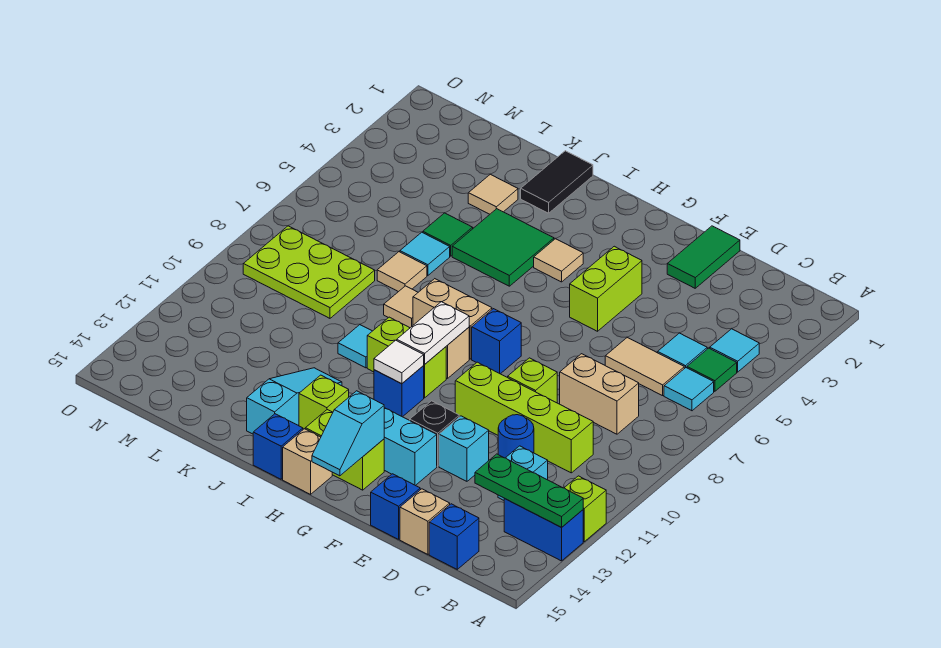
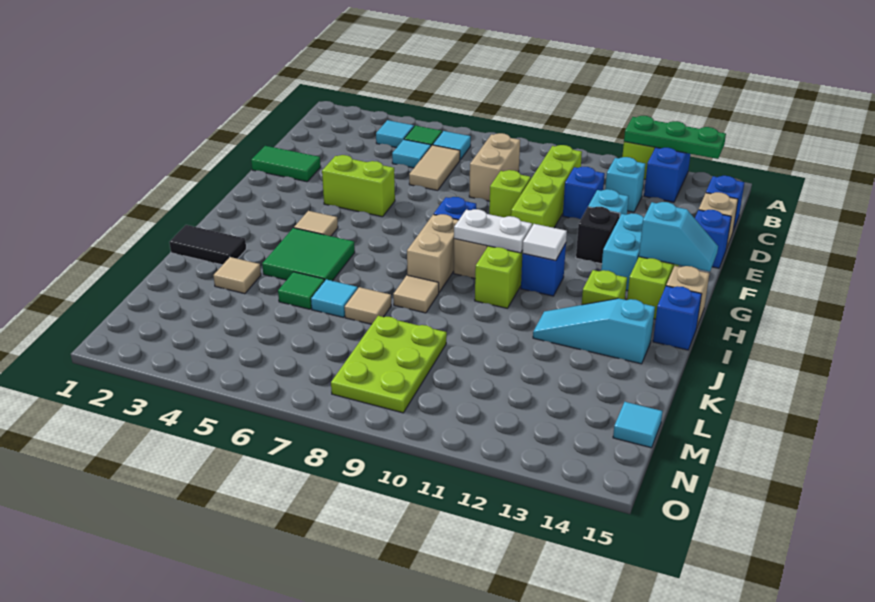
green 1x3 plate [475,454,583,527] -> green 1x3 plate turned to [624,116,726,159]
blue 1x1 round brick [498,415,534,458] -> blue 1x1 brick [563,167,605,219]
cyan 1x1 tile [338,325,372,368] -> cyan 1x1 tile moved to [613,402,663,448]

